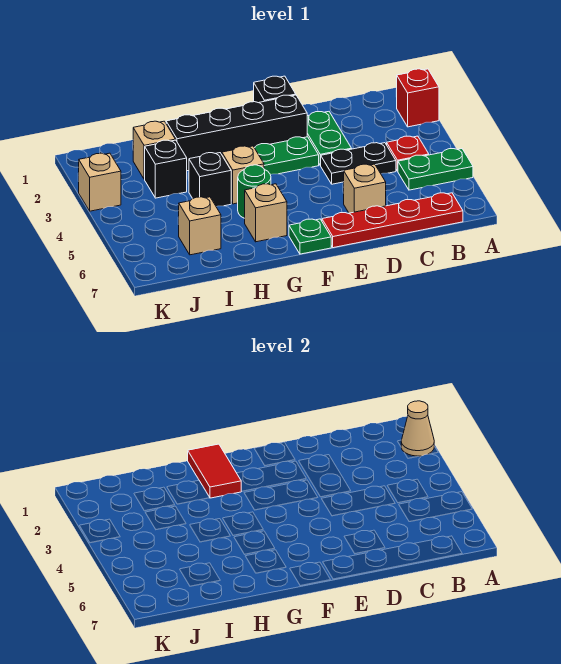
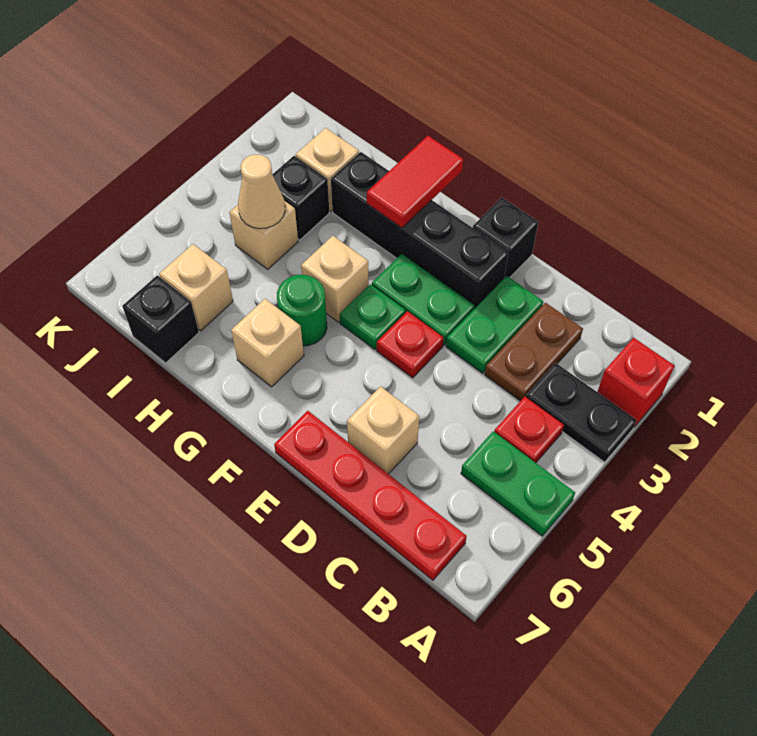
tan 1x1 cone [401,401,434,456] -> tan 1x1 cone moved to [238,155,285,229]
none -> brown 1x2 plate [485,303,583,401]
black 1x2 plate [321,143,396,184] -> black 1x2 plate moved to [526,363,636,462]
none -> red 1x1 plate [377,311,444,378]
green 1x1 plate [289,219,331,254] -> green 1x1 plate moved to [340,284,406,350]
black 1x1 brick [189,153,231,207] -> black 1x1 brick moved to [122,275,199,363]
tan 1x1 brick [79,153,121,211] -> tan 1x1 brick moved to [229,201,298,269]

